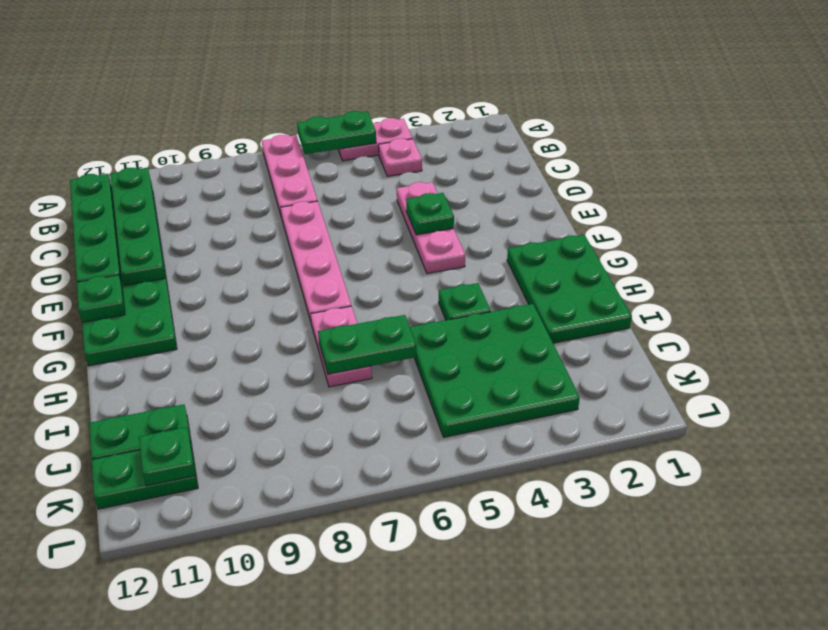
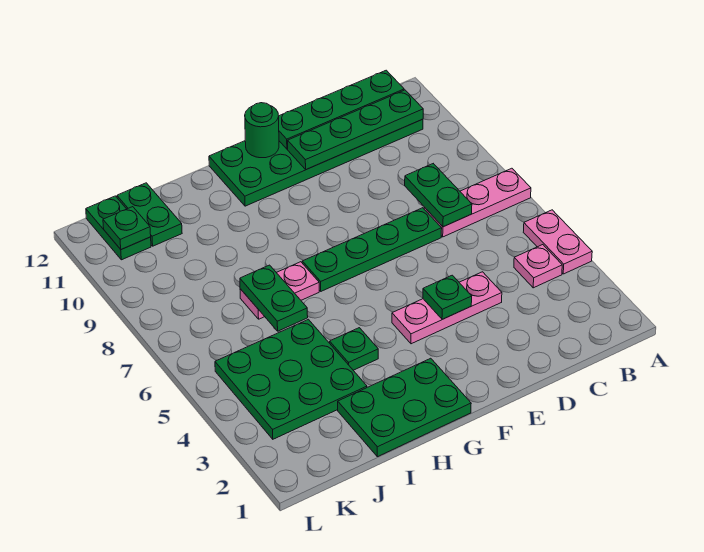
green 1x2 plate [297,111,376,154] -> green 1x2 plate moved to [405,164,472,227]
pink 1x4 plate [281,201,351,321] -> green 1x4 plate [302,208,442,291]
green 1x1 plate [77,275,125,322] -> green 1x1 round brick [245,103,279,158]

